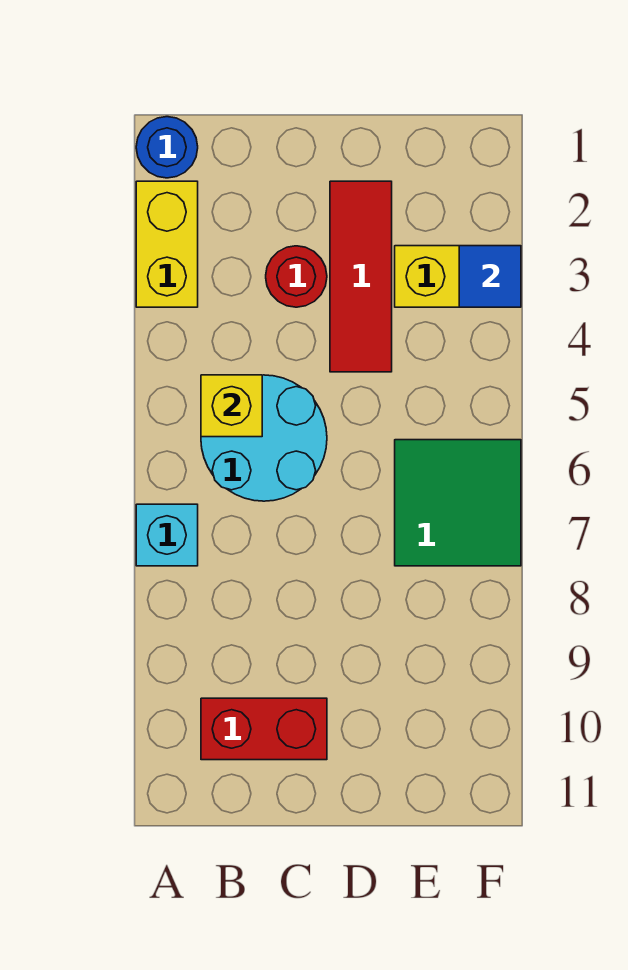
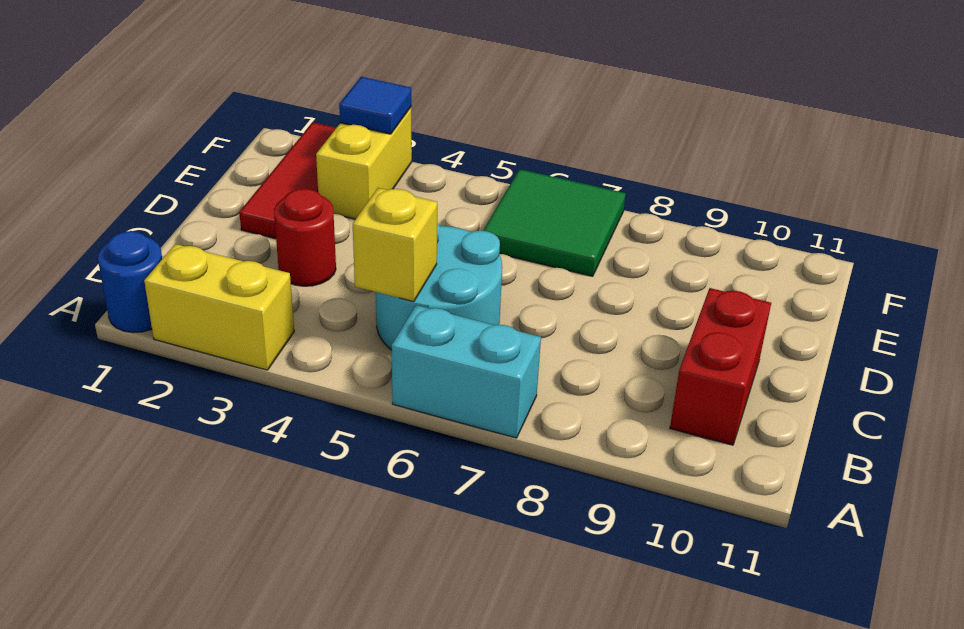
cyan 1x1 brick [136,504,198,566] -> cyan 1x2 brick [392,305,541,438]
red 1x3 tile [330,181,392,372] -> red 1x3 tile turned to [239,122,336,239]

